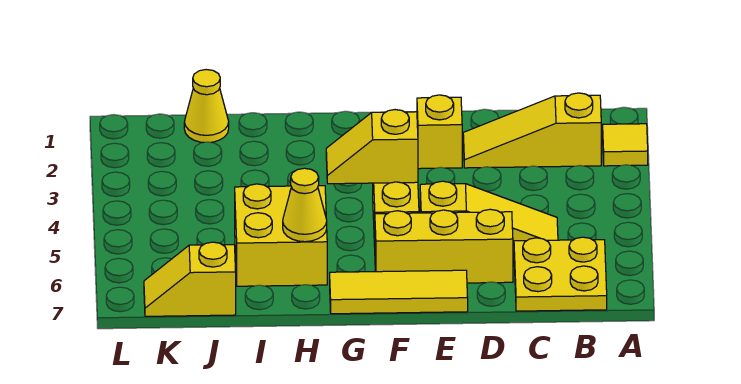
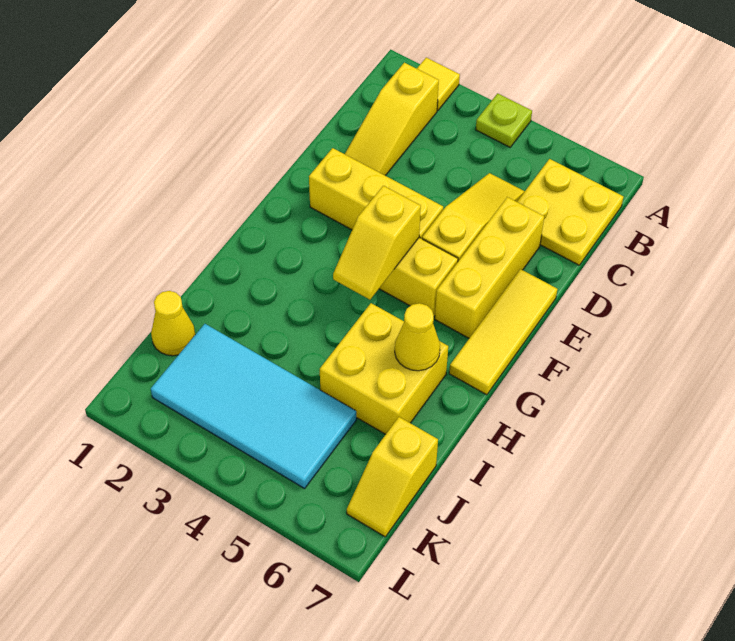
none -> lime 1x1 plate [476,93,532,147]
yellow 1x1 brick [417,95,462,169] -> yellow 1x3 brick [309,148,443,239]
none -> cyan 2x4 tile [151,324,356,489]

